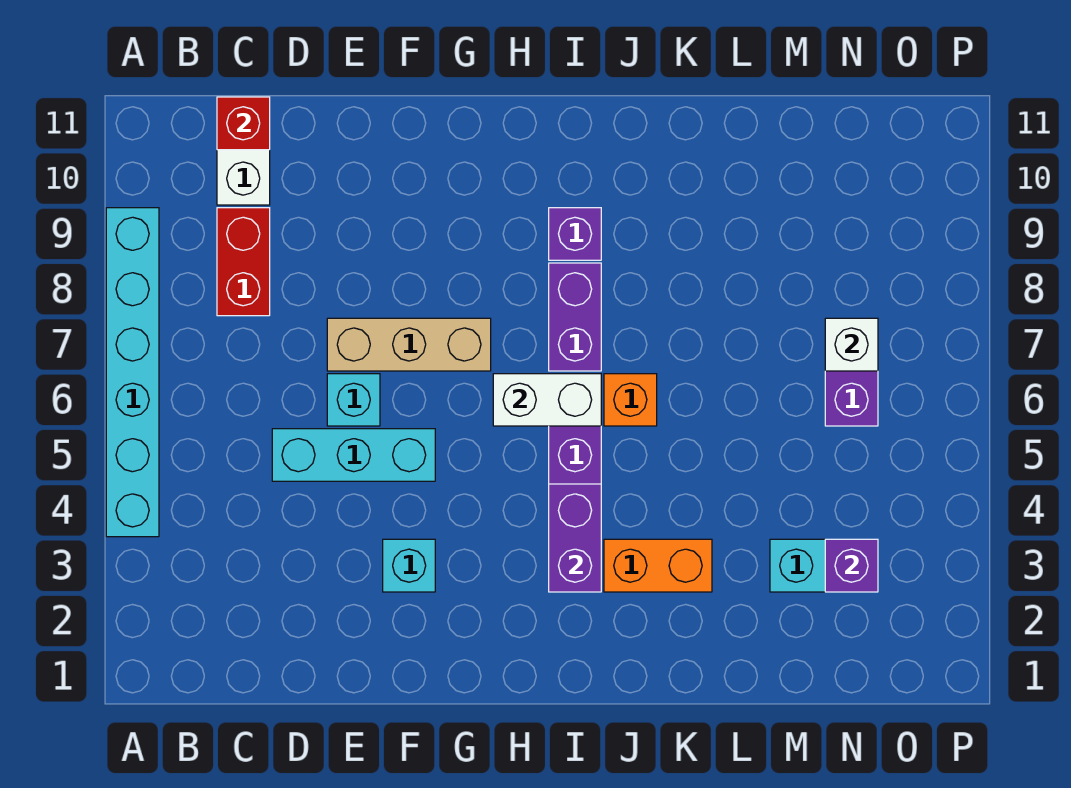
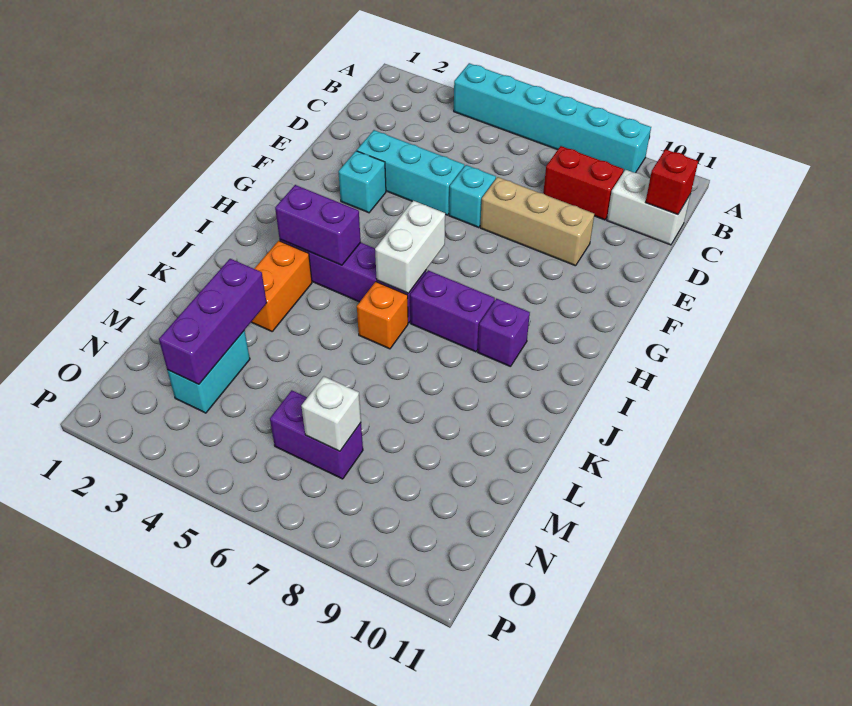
cyan 1x3 brick [272,429,435,481] -> cyan 1x3 brick turned to [357,130,464,215]
tan 1x3 brick [327,318,491,371] -> tan 1x3 brick turned to [480,177,594,266]
purple 1x1 brick [825,539,878,592] -> purple 1x3 brick [159,259,267,384]

